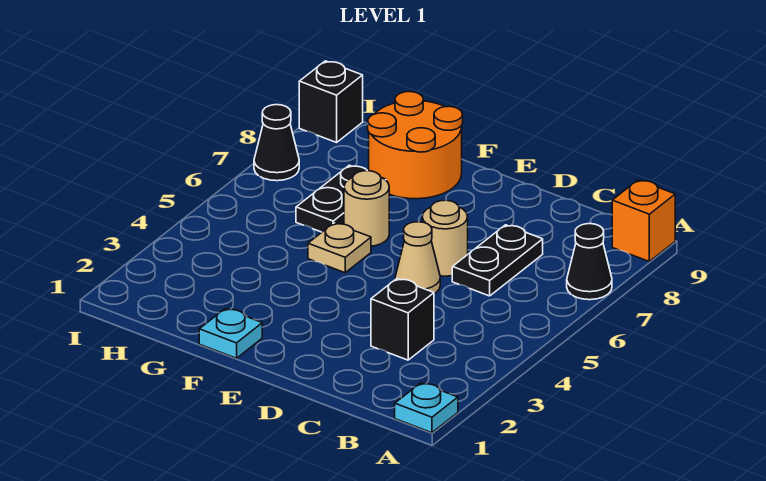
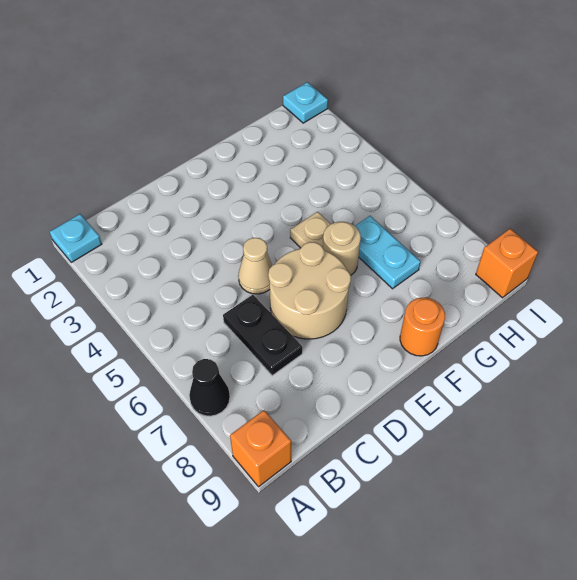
black 1x1 brick [371,279,434,360] -> none
tan 1x1 round brick [422,200,468,276] -> tan 2x2 round brick [268,242,351,339]
cyan 1x1 plate [199,309,262,358] -> cyan 1x1 plate moved to [283,82,328,123]
orange 2x2 round brick [368,92,463,199] -> orange 1x1 round brick [400,298,445,356]
black 1x2 plate [296,165,386,232] -> cyan 1x2 plate [355,216,421,289]
black 1x1 cone [254,105,299,181] -> none
black 1x1 brick [299,61,363,142] -> orange 1x1 brick [476,229,538,298]

